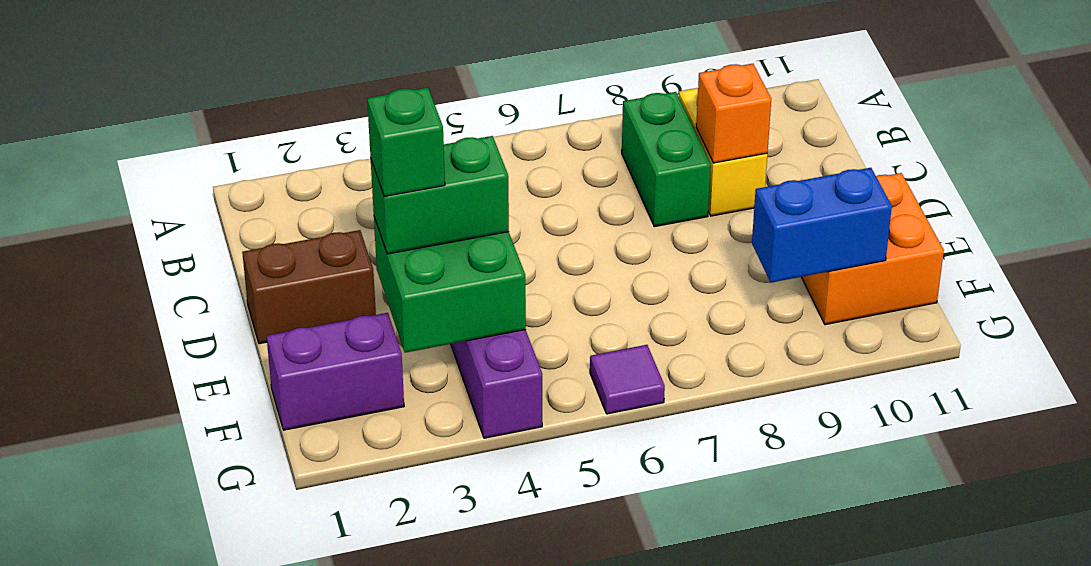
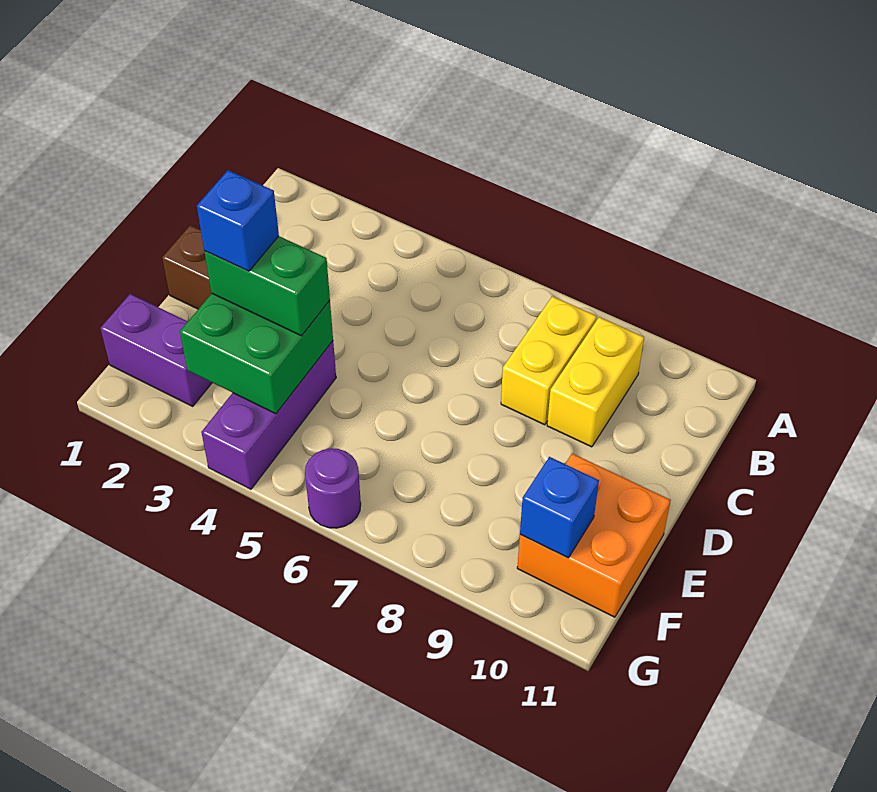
green 1x2 brick [622,92,711,227] -> yellow 1x2 brick [501,296,597,425]
orange 1x1 brick [696,64,771,163] -> none
green 1x1 brick [367,87,445,196] -> blue 1x1 brick [197,170,279,271]
blue 1x2 brick [752,168,892,282] -> blue 1x1 brick [520,457,599,558]
purple 1x1 tile [590,345,665,414] -> purple 1x1 round brick [305,448,361,528]

